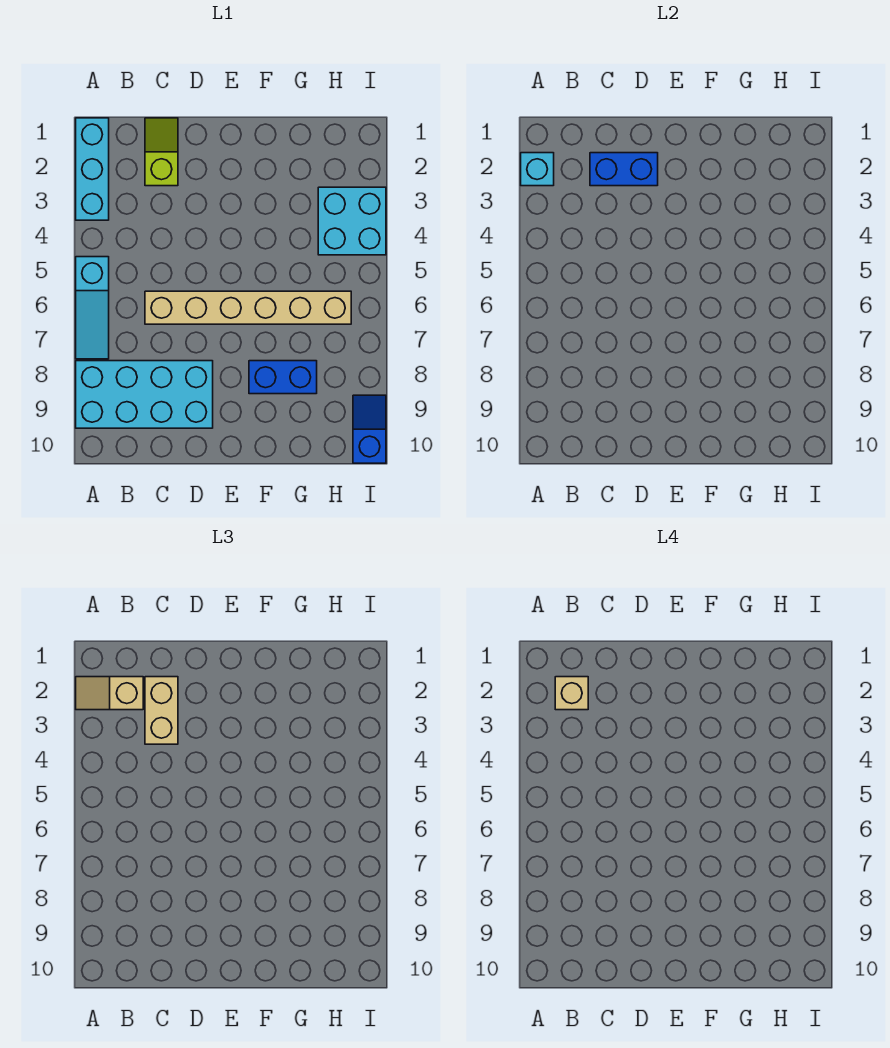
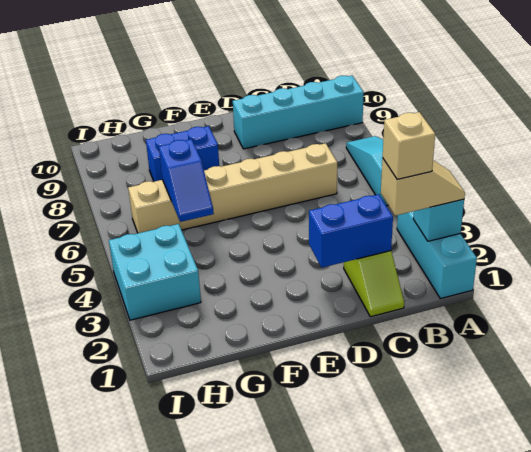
cyan 2x4 brick [76,361,213,428] -> cyan 1x4 brick [233,76,364,149]
tan 1x2 brick [145,677,178,744] -> none
blue 1x2 slope [353,395,386,463] -> blue 1x2 slope moved to [159,139,214,222]

